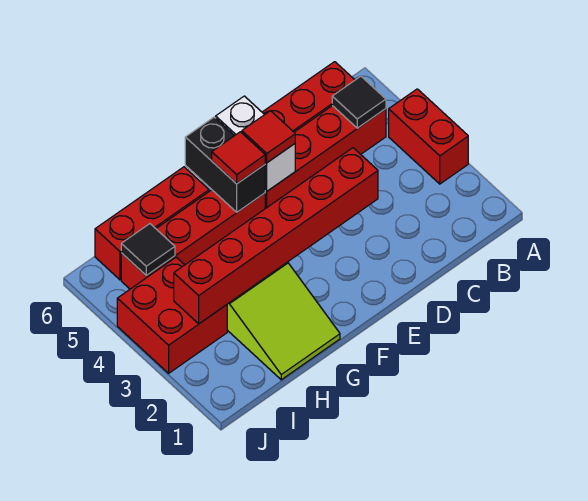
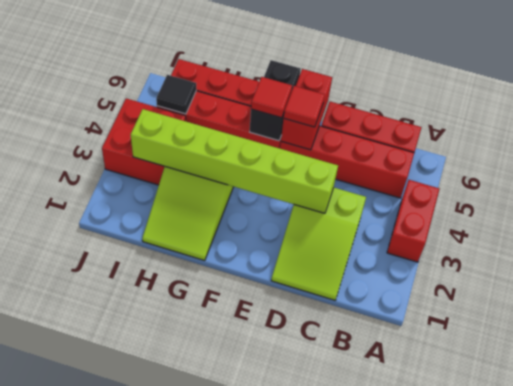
black 1x1 tile [332,76,386,128] -> none
none -> lime 2x3 slope [271,188,366,300]
red 1x6 brick [174,148,378,324] -> lime 1x6 brick [131,109,338,213]
white 1x2 brick [216,96,295,191] -> red 1x2 brick [281,69,332,150]

